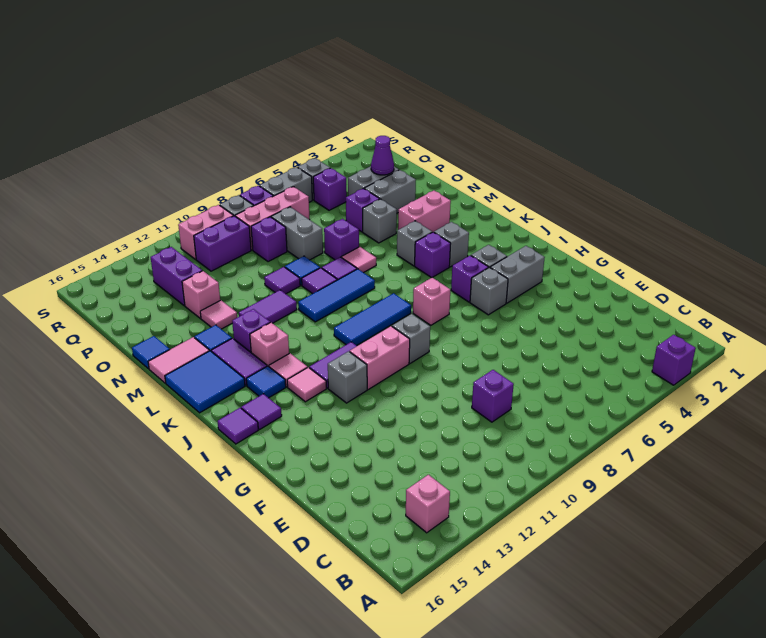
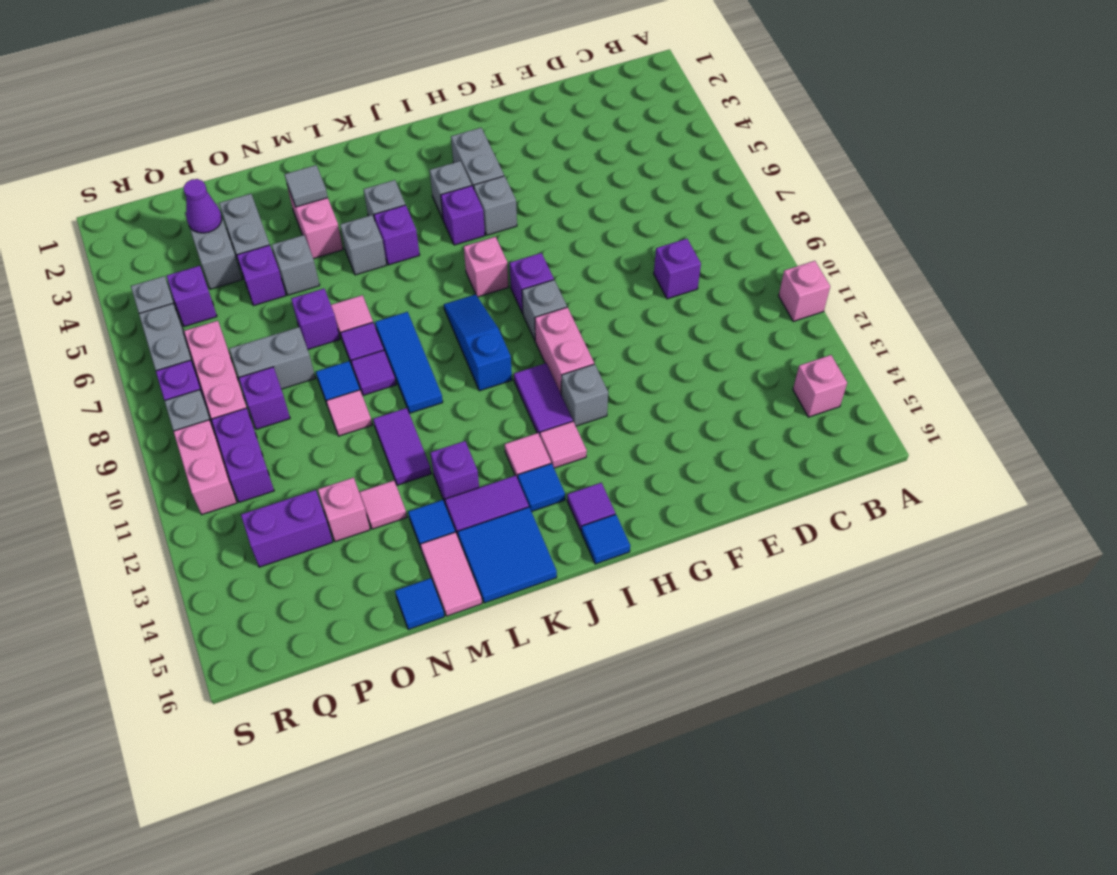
purple 1x1 brick [652,335,696,385] -> purple 1x1 brick moved to [509,253,554,313]
purple 1x1 tile [218,408,258,444] -> blue 1x1 tile [581,514,630,564]
blue 1x3 tile [334,293,411,346] -> blue 1x3 slope [444,294,512,391]
pink 1x1 brick [250,322,289,366] -> pink 1x1 brick moved to [779,261,830,321]
none -> grey 1x1 tile [285,165,328,207]
purple 1x1 tile [264,267,300,294] -> pink 1x1 tile [326,390,372,436]

